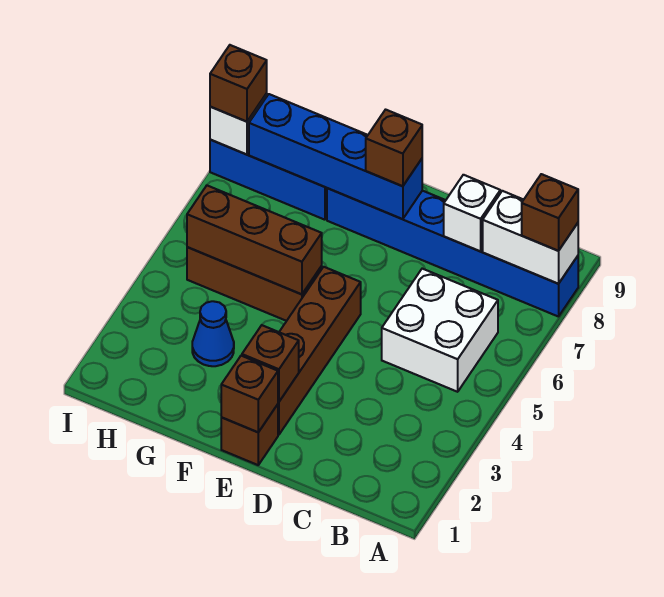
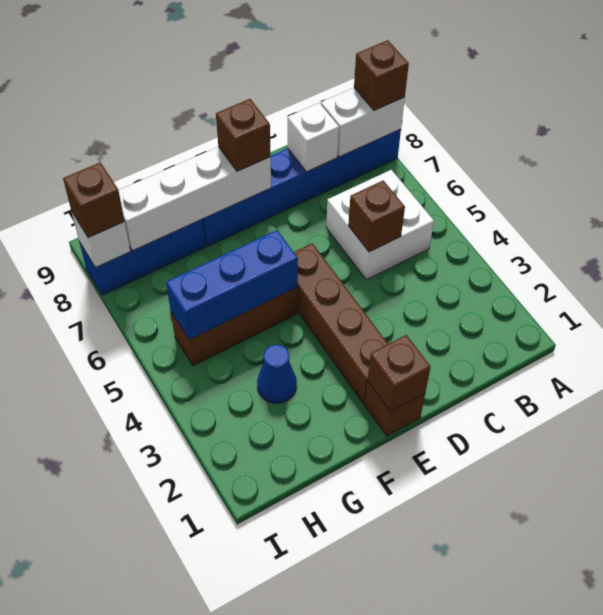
brown 1x1 brick [242,325,299,402] -> brown 1x1 brick moved to [348,180,405,252]
blue 1x4 brick [249,94,422,219] -> white 1x4 brick [119,147,271,251]
brown 1x3 brick [187,186,322,294] -> blue 1x3 brick [166,230,298,340]

